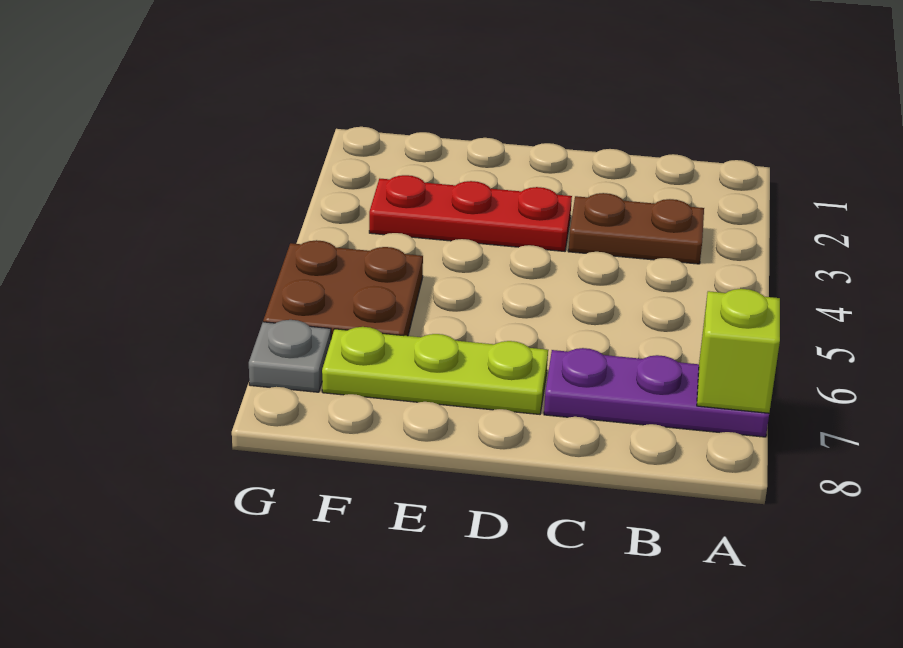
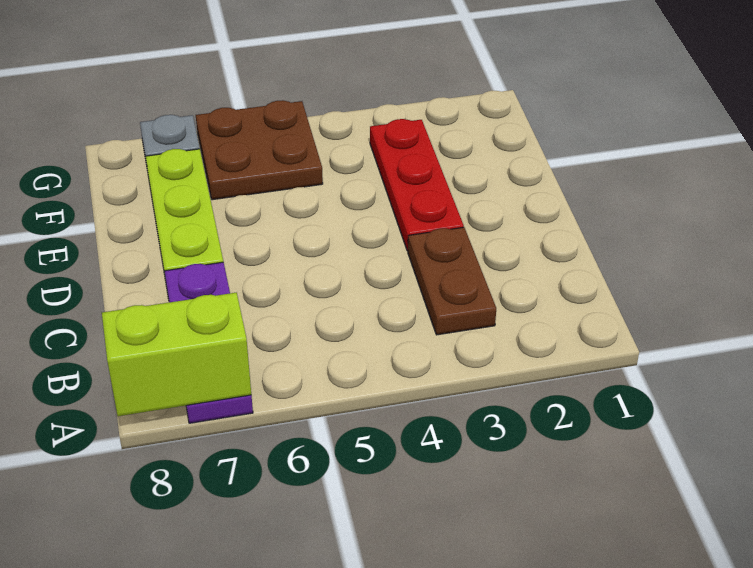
lime 1x1 brick [697,289,780,413] -> lime 1x2 brick [102,293,251,416]

